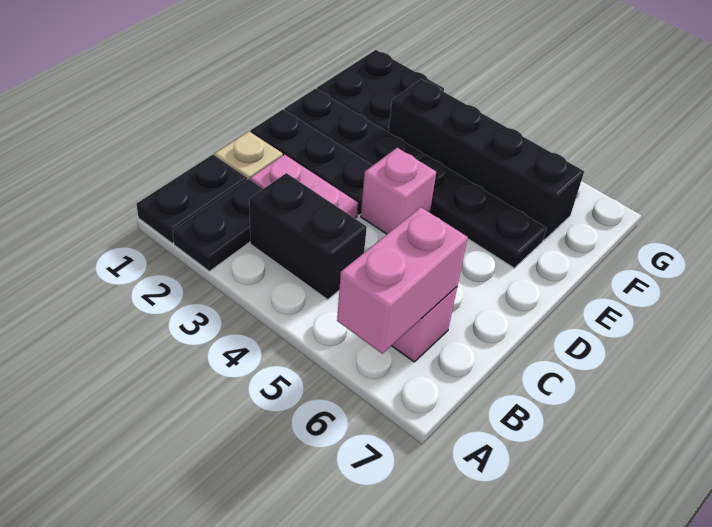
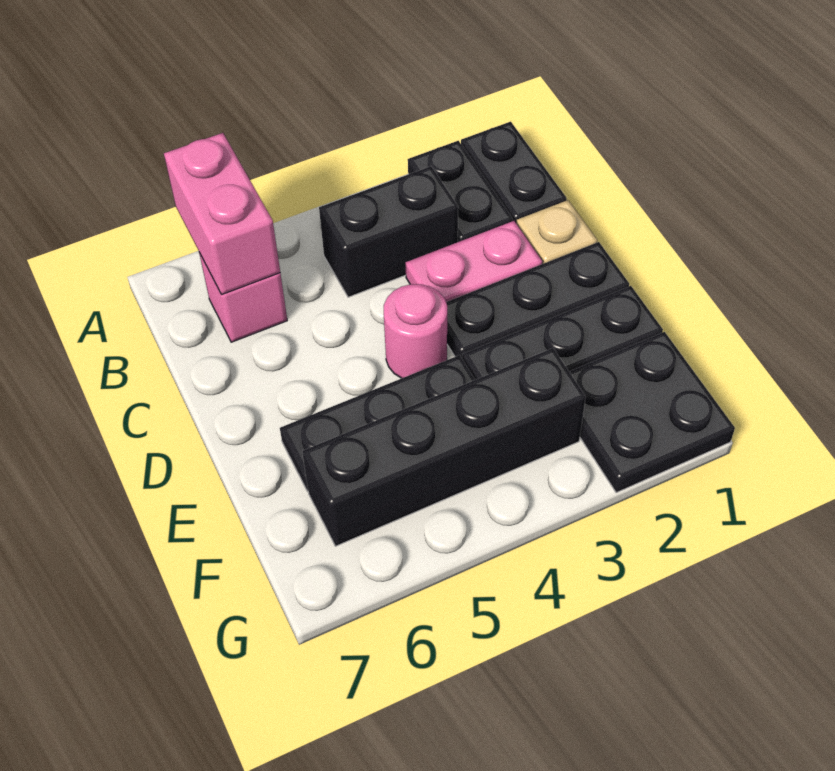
pink 1x1 brick [361,148,436,234] -> pink 1x1 round brick [384,284,447,378]

